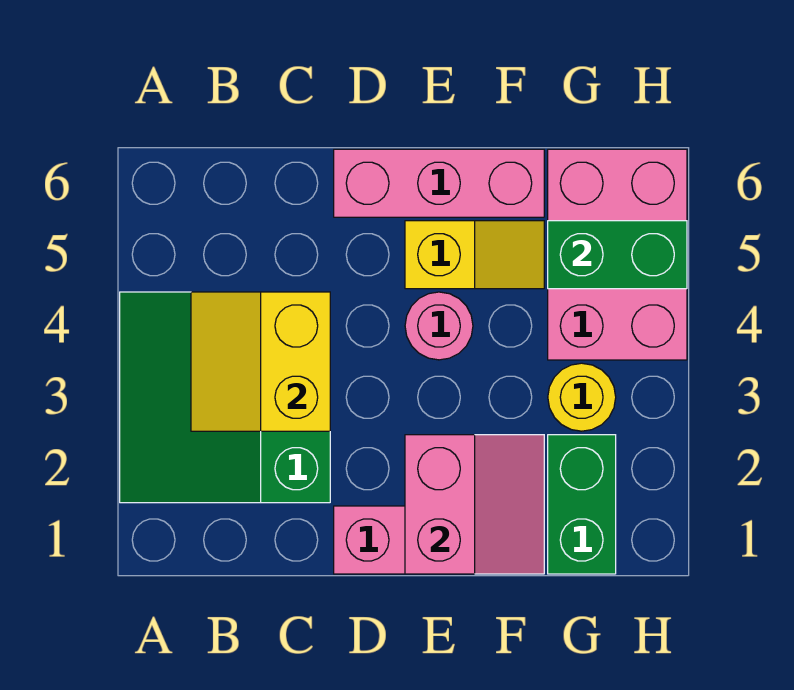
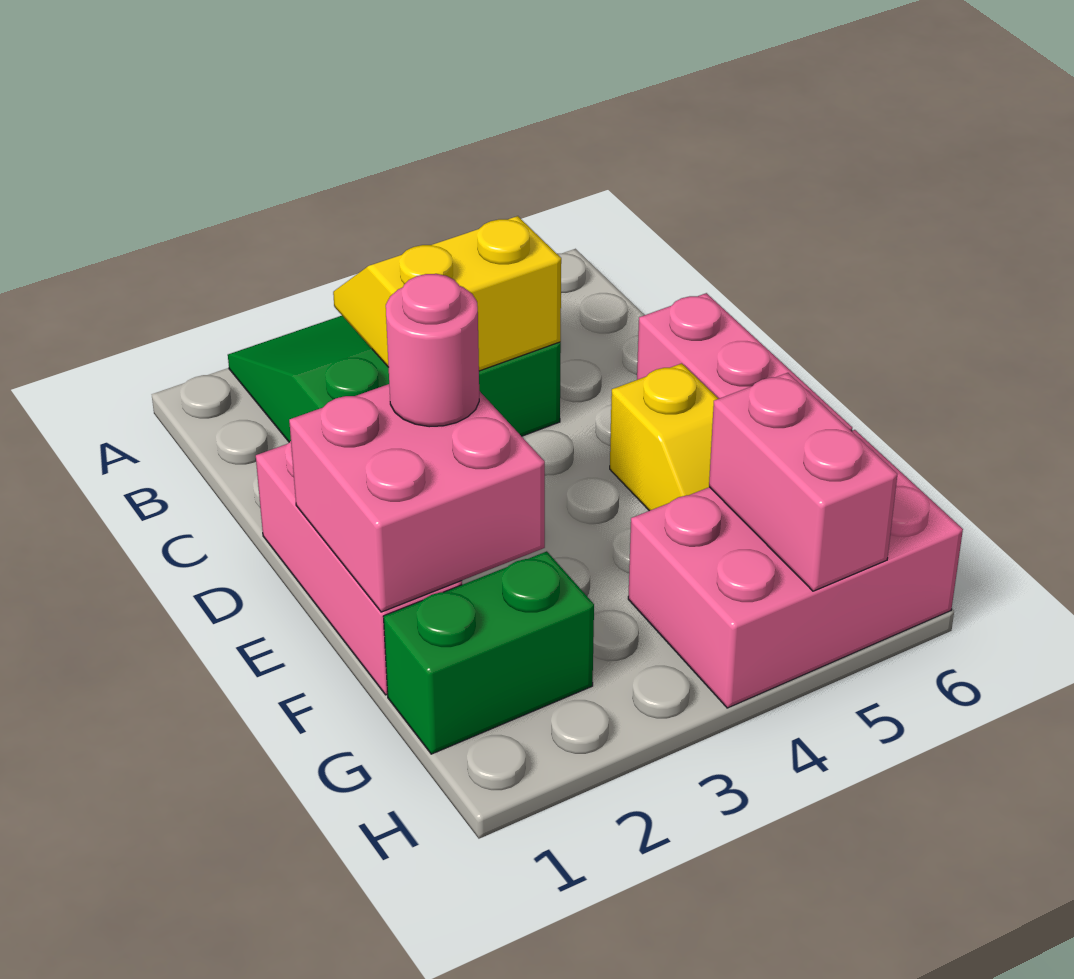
pink 2x2 slope [405,435,544,574] -> pink 2x2 brick [289,384,545,612]
pink 1x1 round brick [405,292,473,360] -> pink 1x1 round brick moved to [386,274,479,427]
yellow 1x1 round brick [548,363,616,431] -> none
green 1x2 brick [548,221,687,289] -> pink 1x2 brick [709,373,897,591]

